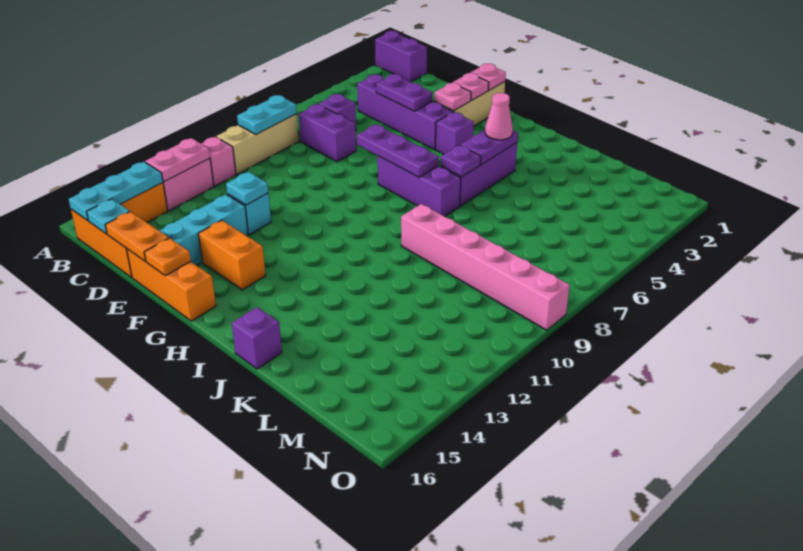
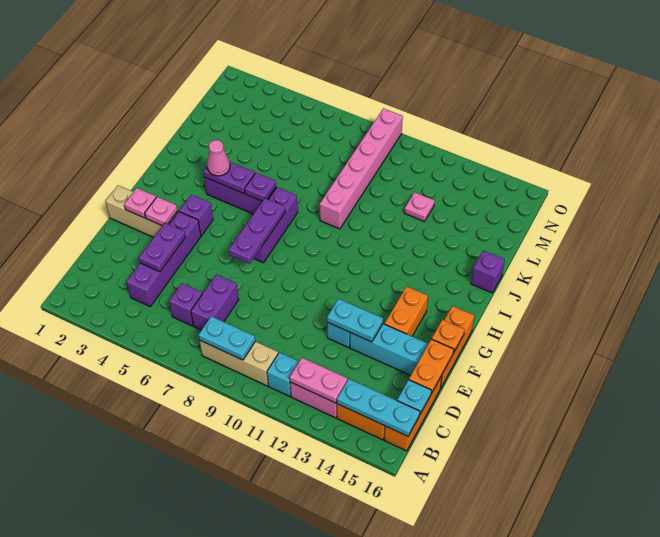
purple 1x2 brick [375,31,427,82] -> none
pink 1x1 brick [201,137,236,186] -> cyan 1x1 brick [267,352,299,397]
cyan 1x1 plate [226,172,268,205] -> cyan 1x2 plate [327,299,383,342]
pink 1x1 plate [471,64,506,90] -> pink 1x1 plate moved to [404,192,435,222]

